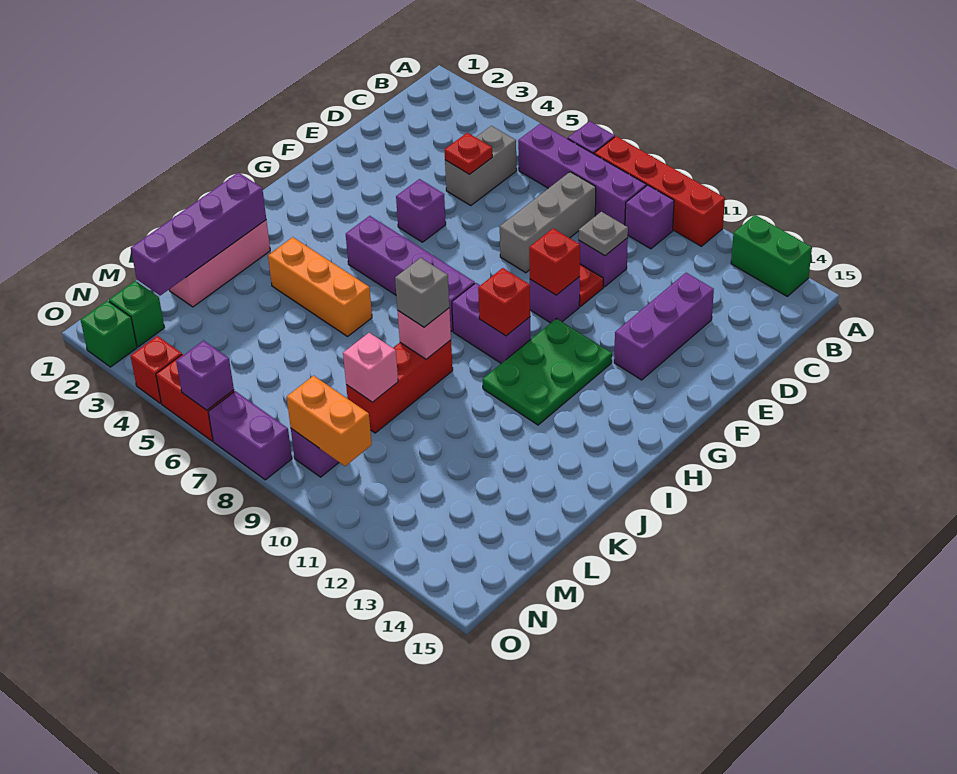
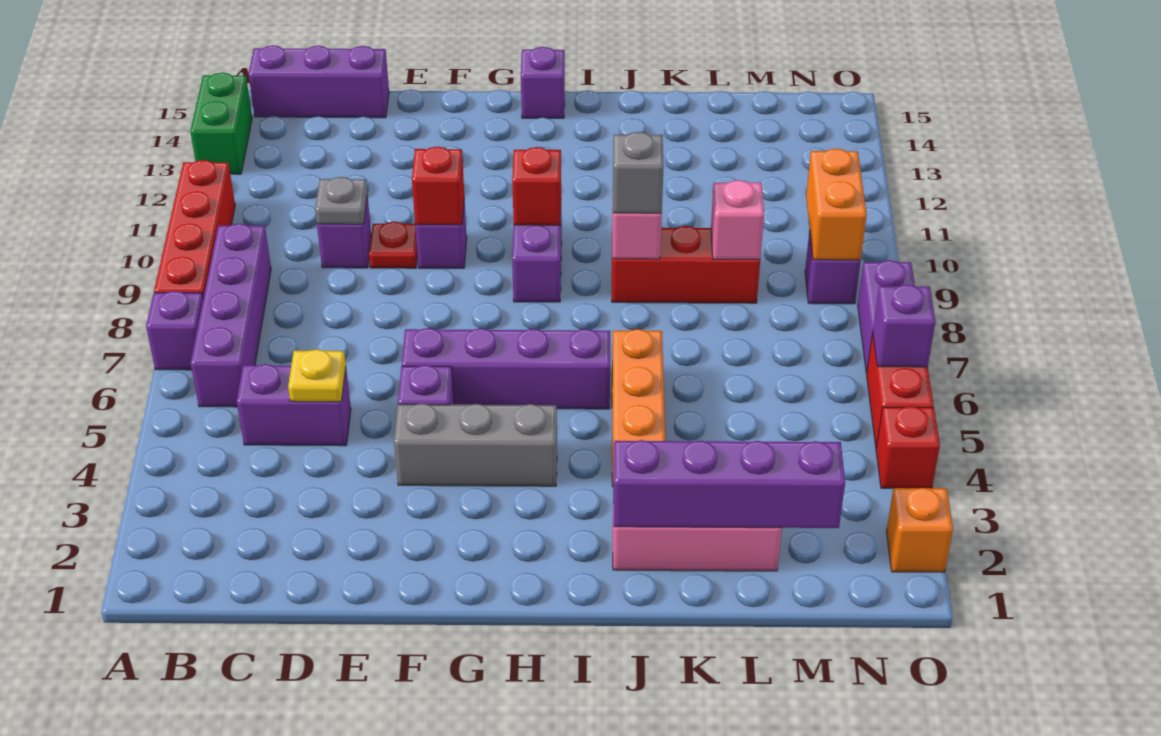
purple 1x1 brick [625,185,674,249] -> purple 1x1 brick moved to [521,47,565,118]
grey 1x2 brick [445,126,517,205] -> purple 1x2 brick [237,364,351,446]
grey 1x3 brick [500,172,596,273] -> grey 1x3 brick moved to [394,404,557,486]
red 1x1 plate [444,133,492,174] -> yellow 1x1 plate [288,349,346,402]
purple 1x3 brick [614,273,714,380] -> purple 1x3 brick moved to [249,46,389,118]
green 2x3 plate [483,318,612,425] -> none
purple 1x4 brick [346,216,475,331] -> purple 1x4 brick turned to [402,328,610,409]
green 1x1 brick [109,281,165,347] -> none
green 1x1 brick [81,301,137,367] -> orange 1x1 brick [886,488,953,572]

